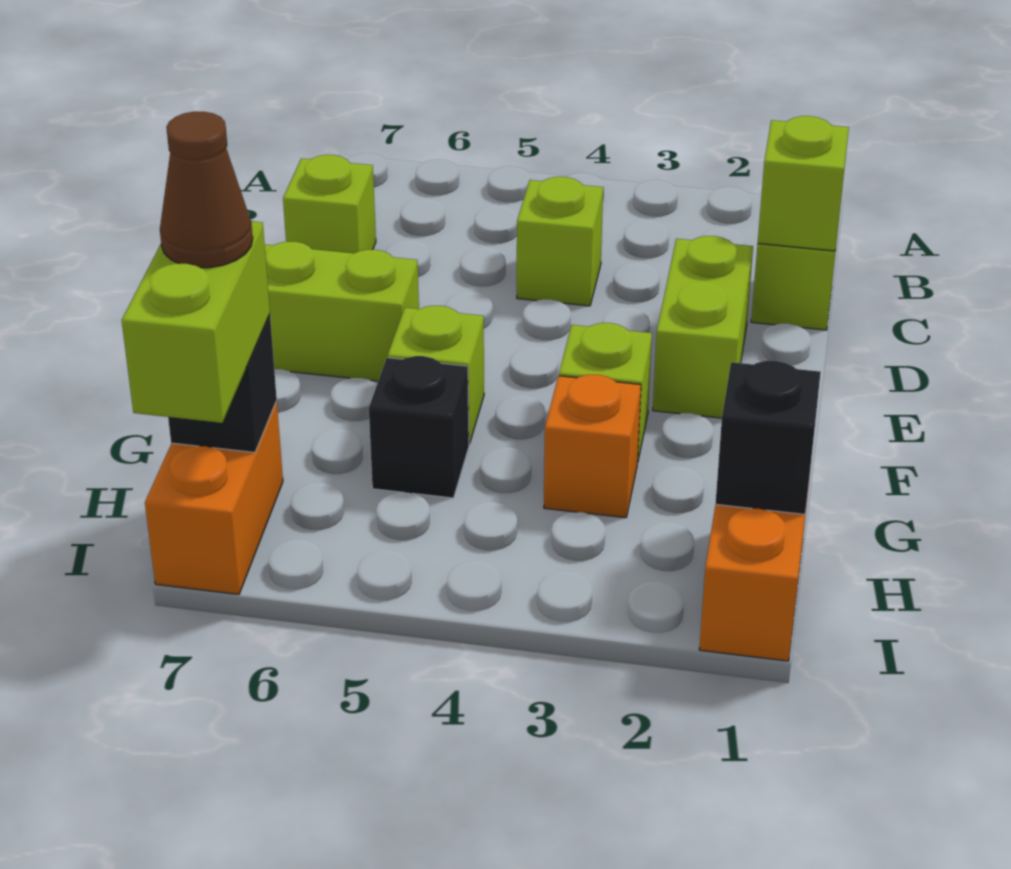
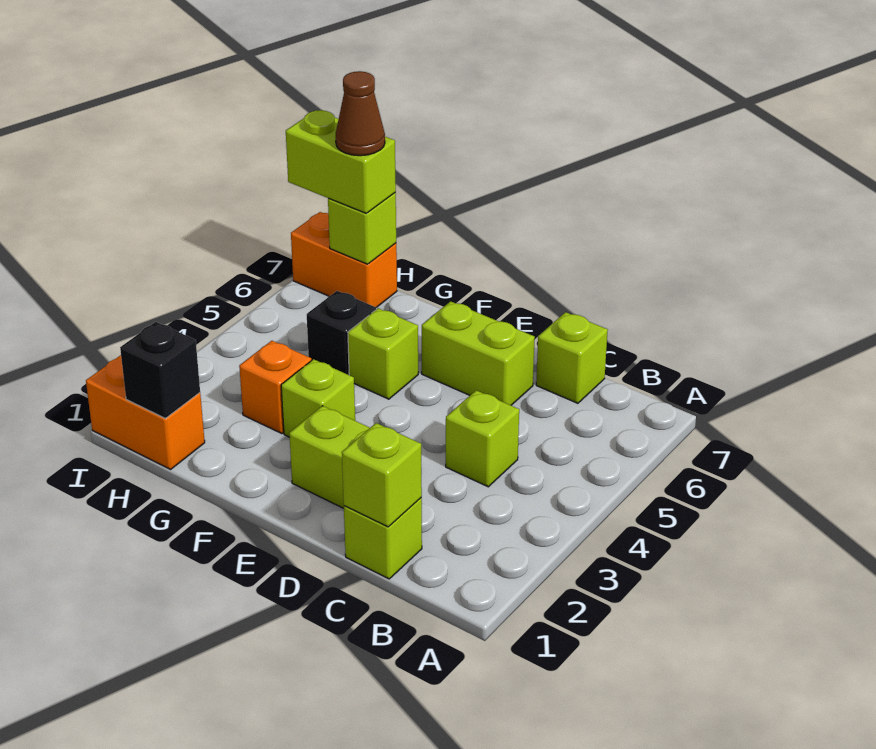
lime 1x2 brick [265,242,419,381] -> lime 1x2 brick turned to [422,301,535,405]
black 1x1 brick [168,314,277,452] -> lime 1x1 brick [328,193,396,264]

